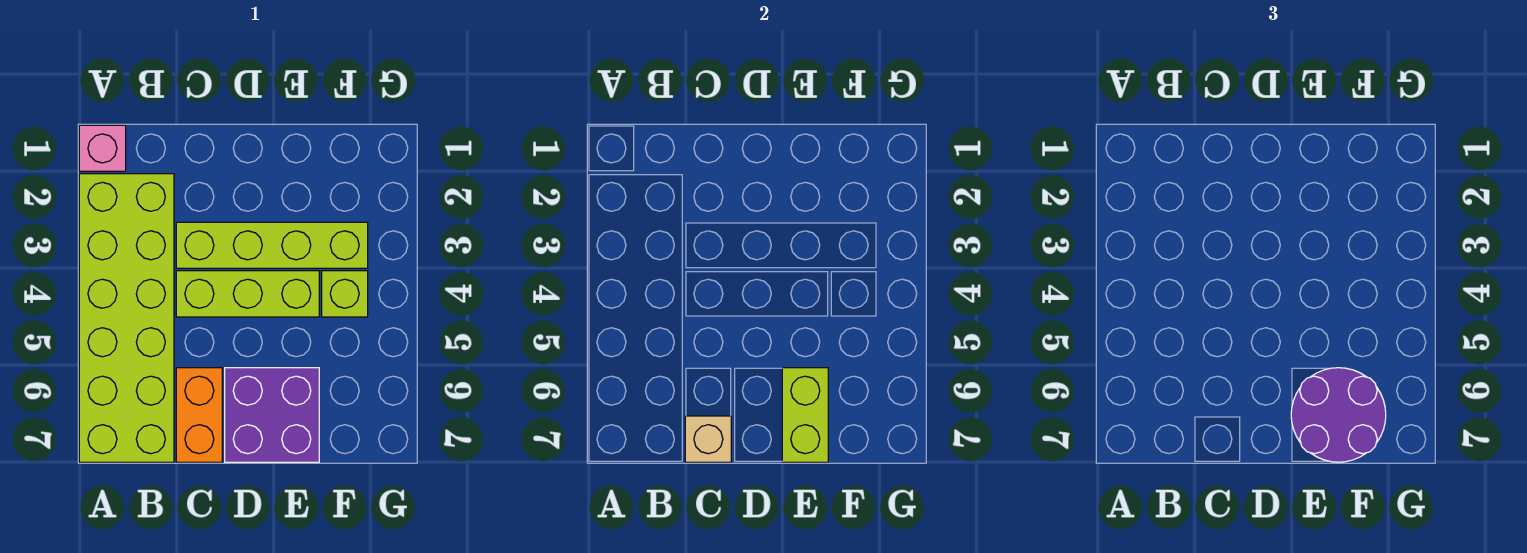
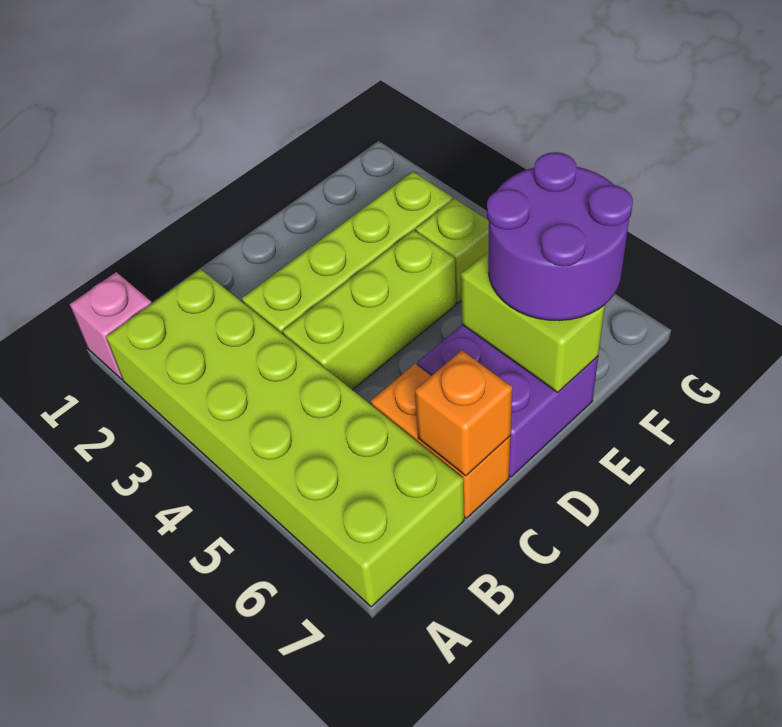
tan 1x1 brick [685,416,731,462] -> orange 1x1 brick [415,351,512,476]

